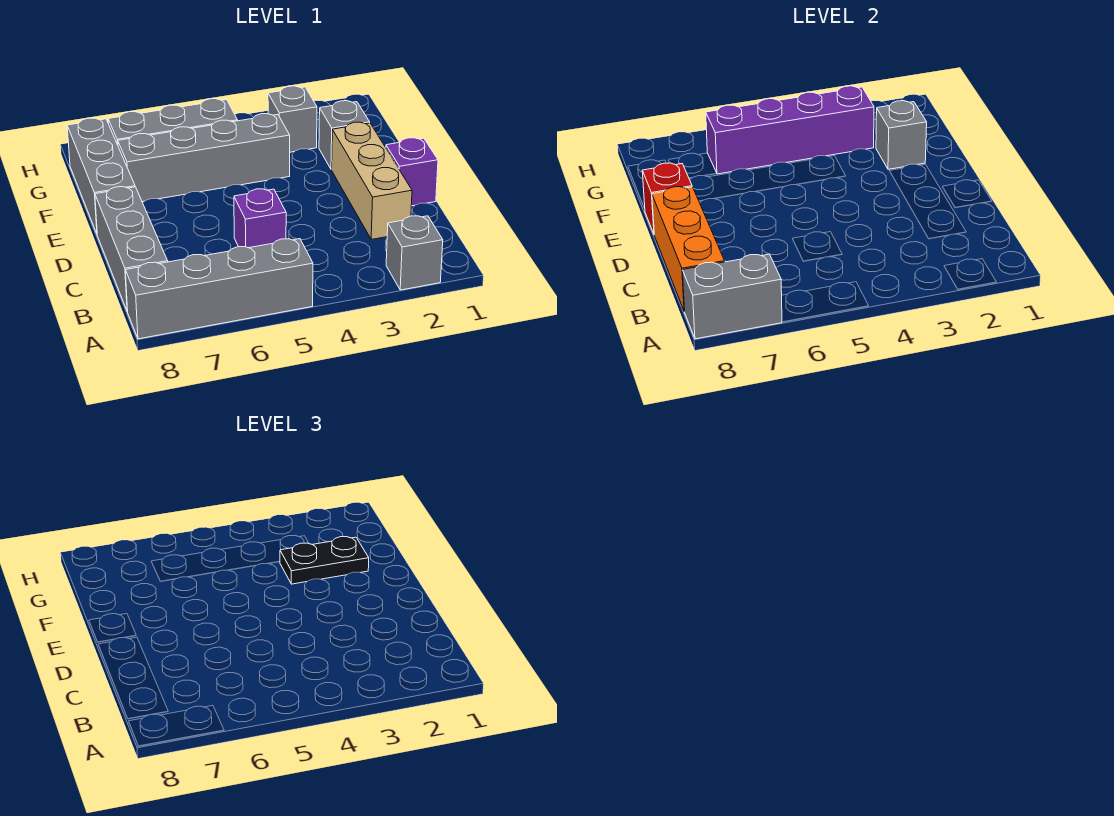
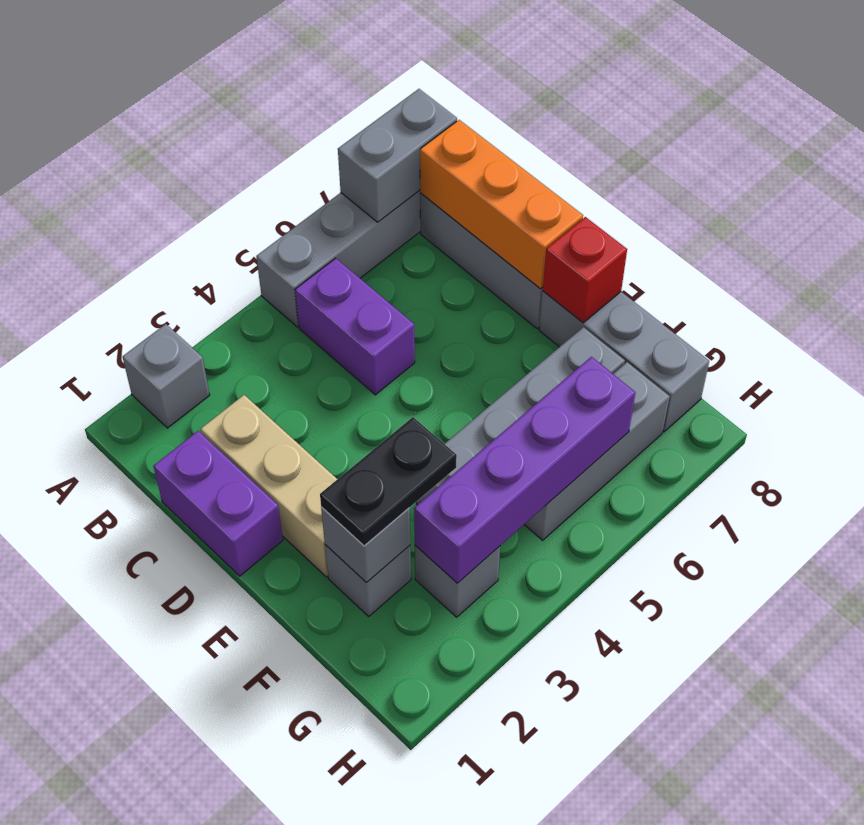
purple 1x1 brick [234,189,286,248] -> purple 1x2 brick [295,258,415,395]
purple 1x1 brick [386,138,438,206] -> purple 1x2 brick [153,431,283,576]

